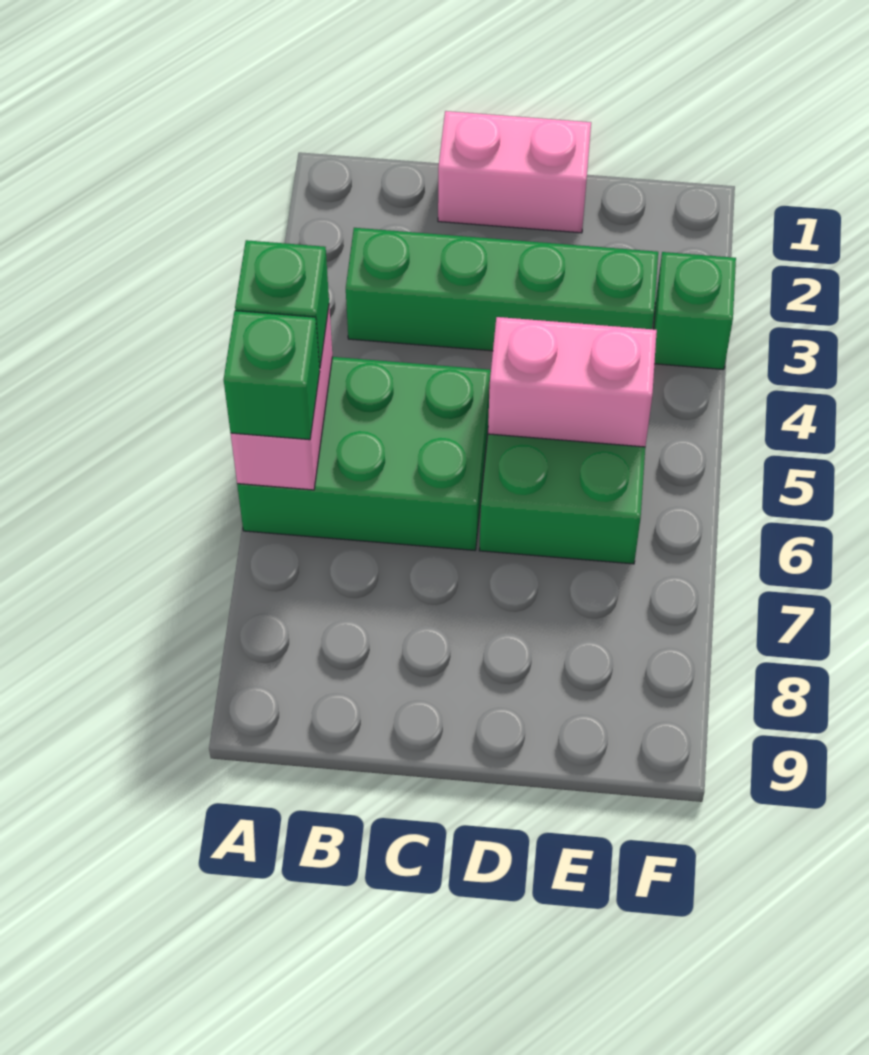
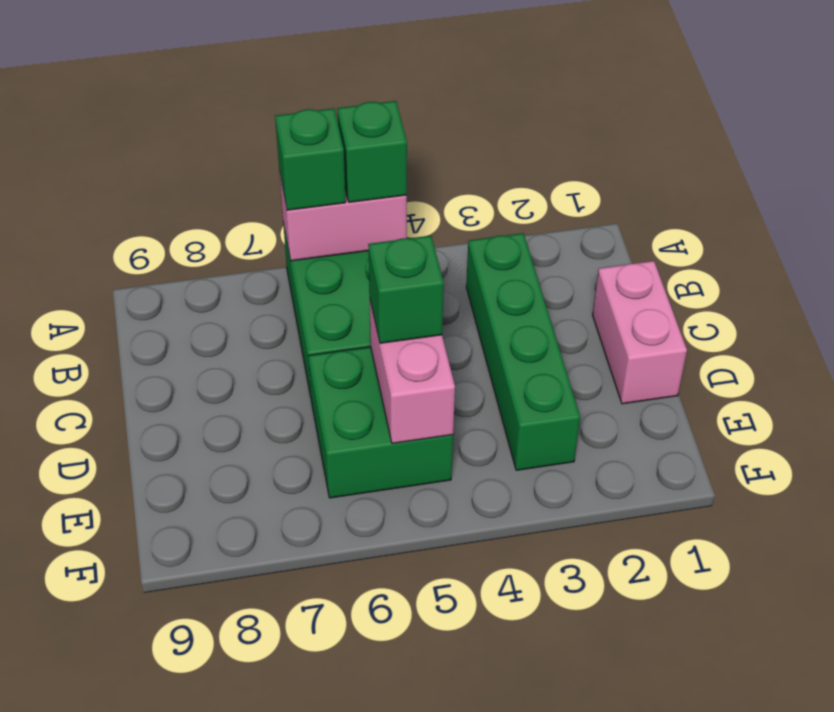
green 1x1 brick [654,252,736,369] -> green 1x1 brick moved to [368,236,444,343]

